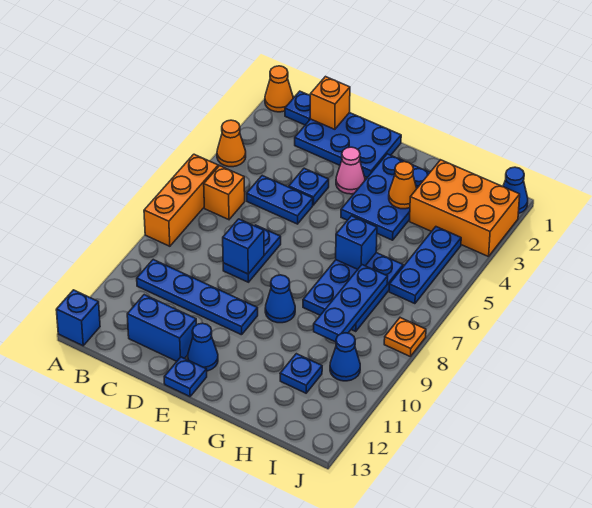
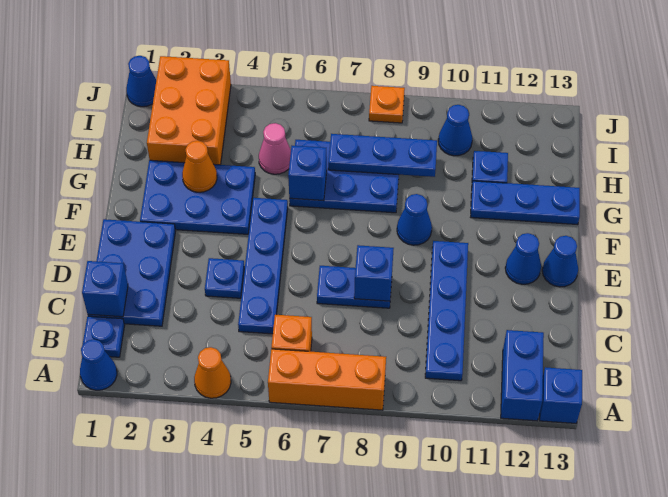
orange 1x1 cone [265,66,293,112] -> blue 1x1 cone [80,339,117,390]
orange 1x1 brick [310,77,350,129] -> blue 1x1 brick [82,261,128,317]
blue 1x2 plate [247,176,313,224] -> blue 1x4 plate [238,198,288,334]
blue 1x2 brick [127,295,196,361] -> blue 1x2 brick moved to [501,330,544,421]
pink 1x1 cone [336,147,365,194] -> pink 1x1 cone moved to [259,123,291,174]
blue 1x1 plate [164,357,207,397] -> blue 1x1 cone [542,236,578,287]
blue 1x3 plate [389,227,461,304] -> blue 1x3 plate moved to [471,181,580,225]

